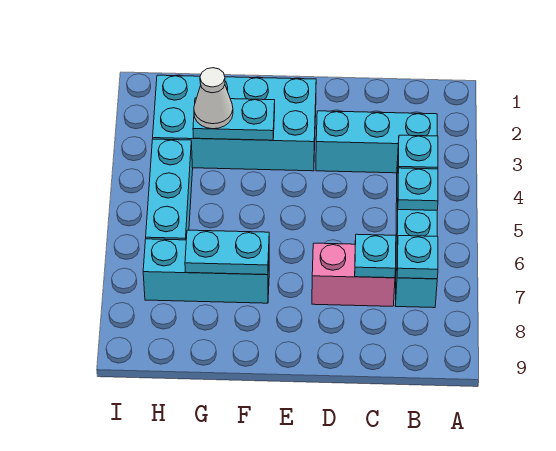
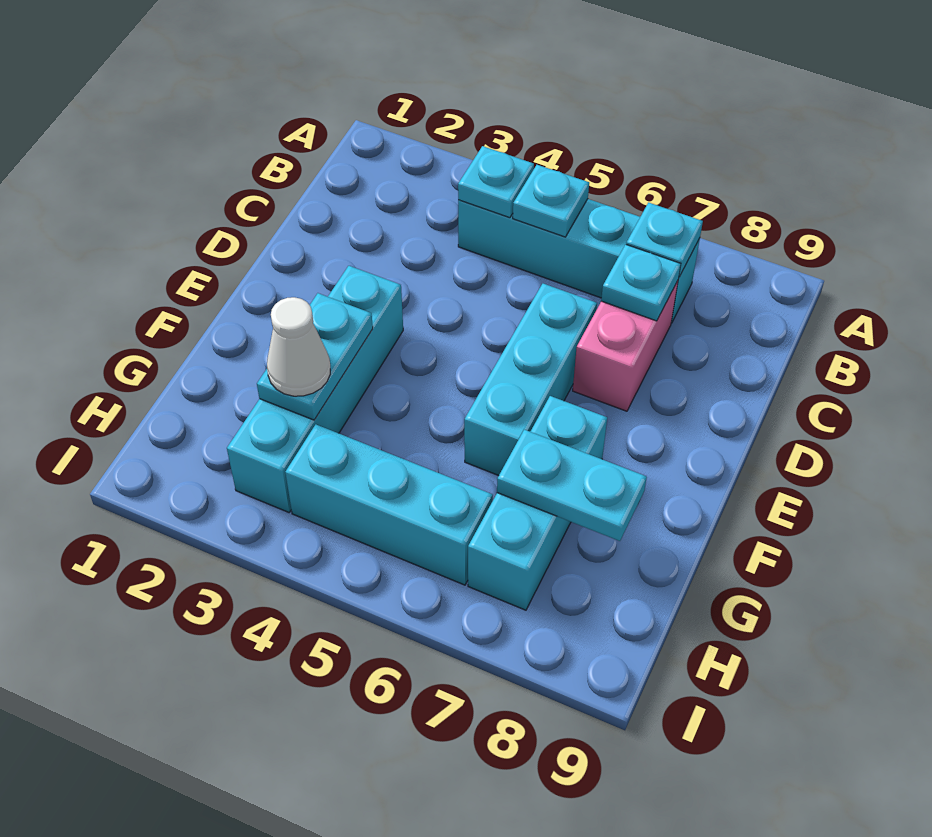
cyan 1x3 brick [316,111,437,173] -> cyan 1x3 brick moved to [464,284,597,476]
cyan 2x4 brick [153,75,316,171] -> cyan 1x4 brick [227,266,403,512]
cyan 1x2 plate [185,230,269,275] -> cyan 1x2 plate turned to [497,430,647,541]

